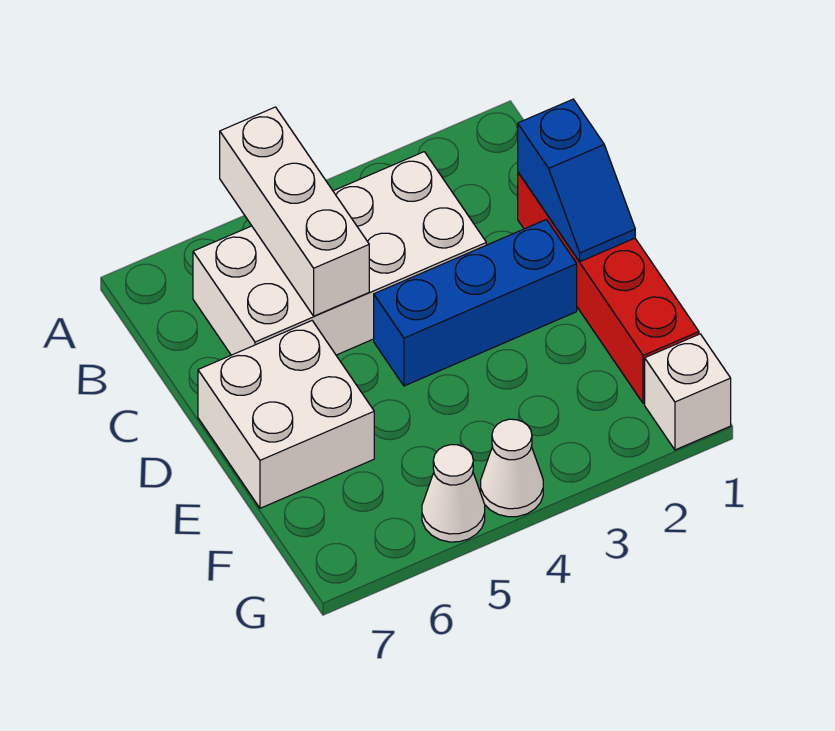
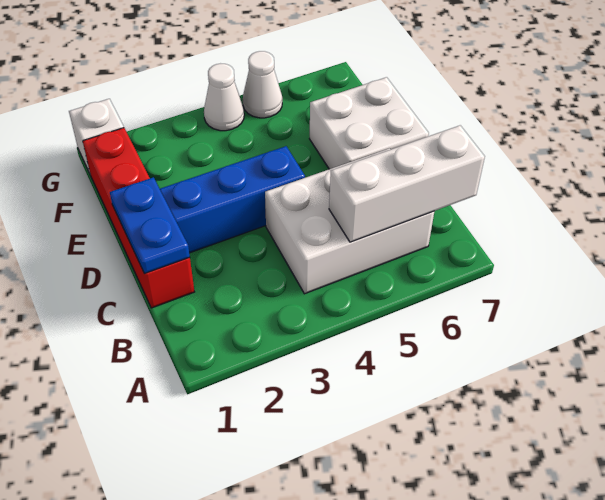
white 1x3 brick [220,107,369,316] -> white 1x3 brick turned to [329,125,485,242]
white 2x4 brick [193,152,486,355] -> white 2x3 brick [265,148,434,294]
blue 1x2 slope [518,99,635,262] -> blue 1x2 plate [110,177,190,273]

